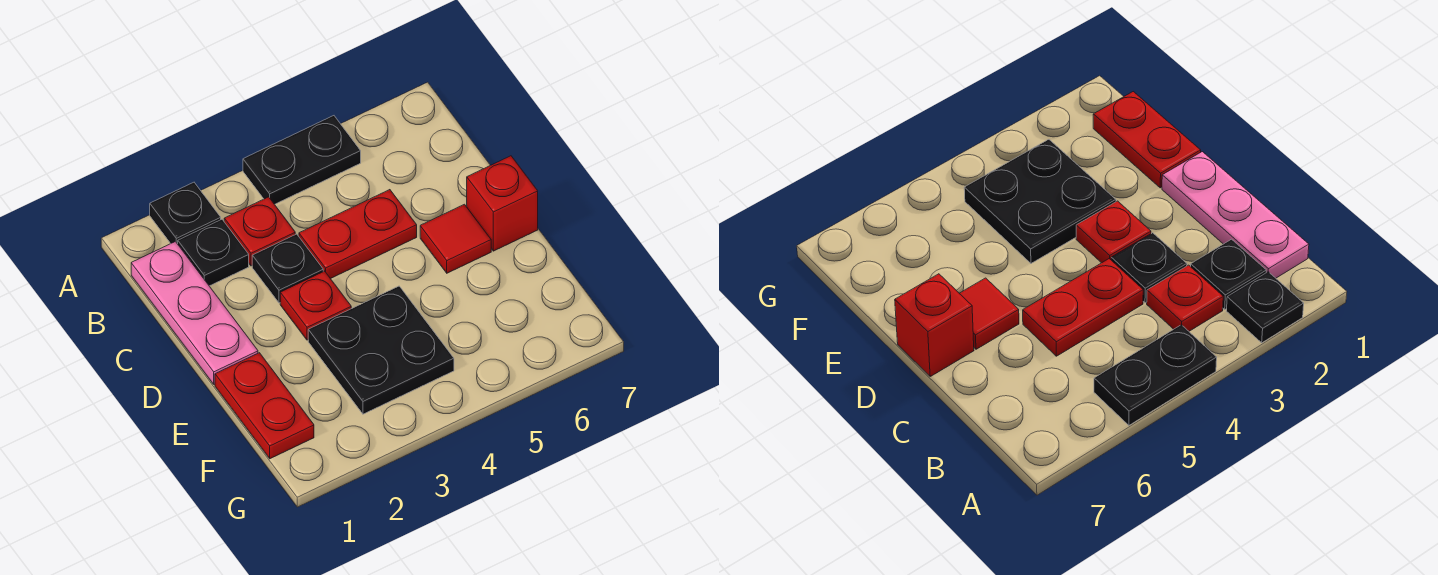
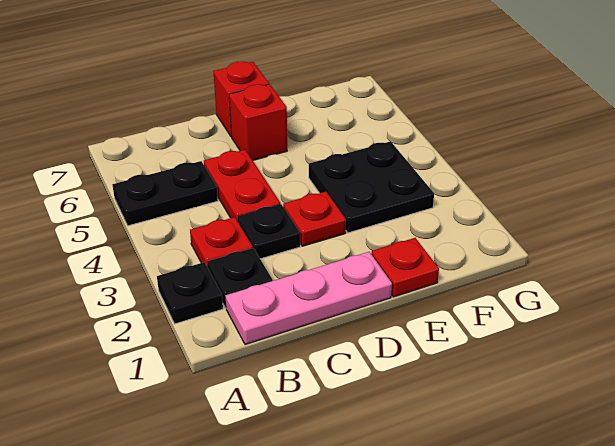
black 1x2 plate [243,116,361,204] -> black 1x2 plate turned to [112,161,218,226]
red 1x1 tile [420,204,491,273] -> red 1x1 brick [229,84,287,160]
red 1x2 plate [215,353,314,459] -> red 1x1 plate [371,238,439,297]

